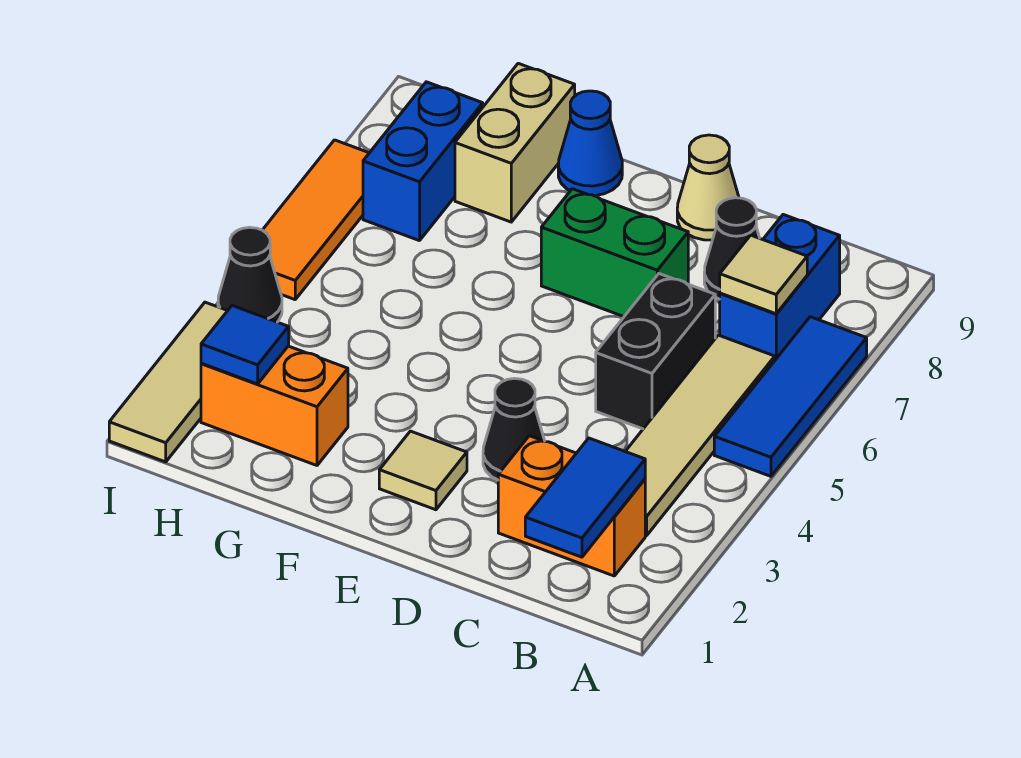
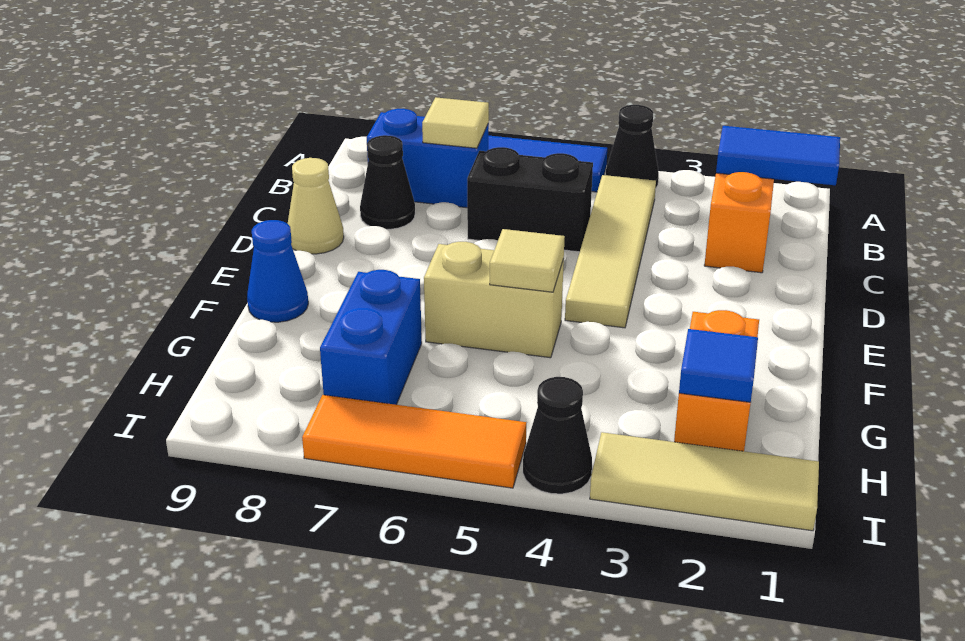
tan 1x4 tile [625,335,775,535] -> tan 1x4 tile turned to [565,175,656,328]
black 1x1 cone [483,379,545,480] -> black 1x1 cone moved to [606,105,659,188]
green 1x2 brick [541,189,688,317] -> none
tan 1x1 tile [379,431,467,510] -> tan 1x1 tile moved to [490,229,565,292]
tan 1x2 brick [455,63,575,222] -> tan 1x2 brick moved to [424,242,564,358]
blue 1x2 brick [363,82,483,241] -> blue 1x2 brick turned to [320,270,422,405]

